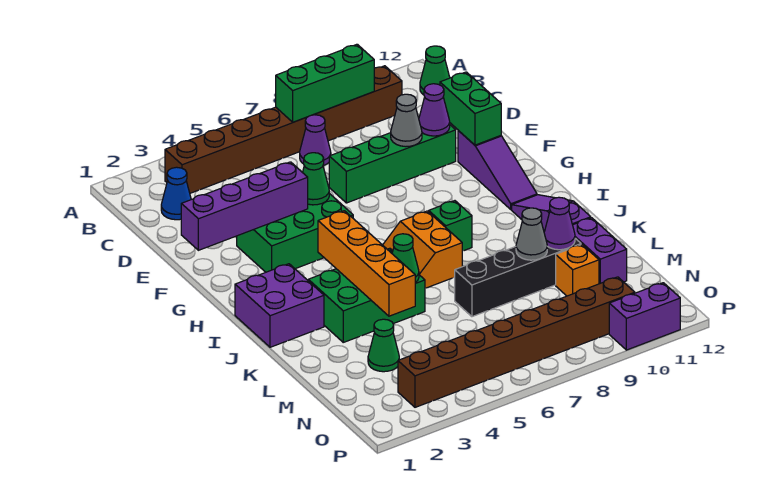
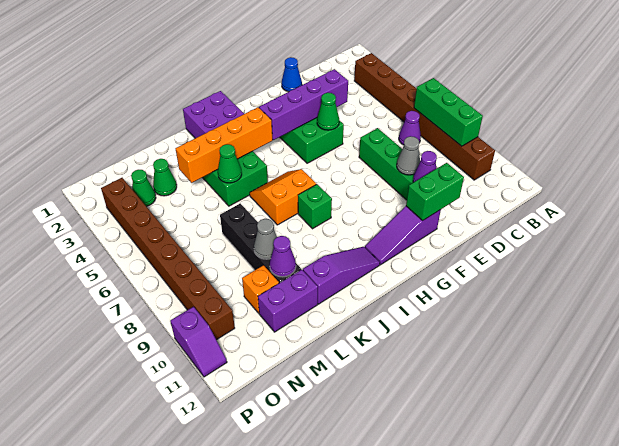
green 1x1 cone [420,46,450,95] -> green 1x1 cone moved to [131,170,156,207]
blue 1x1 cone [161,167,191,220] -> blue 1x1 cone moved to [281,57,302,92]
purple 1x4 brick [181,162,308,250] -> purple 1x4 brick turned to [259,69,348,140]
purple 1x2 brick [609,283,680,350] -> purple 1x2 slope [170,307,227,377]

